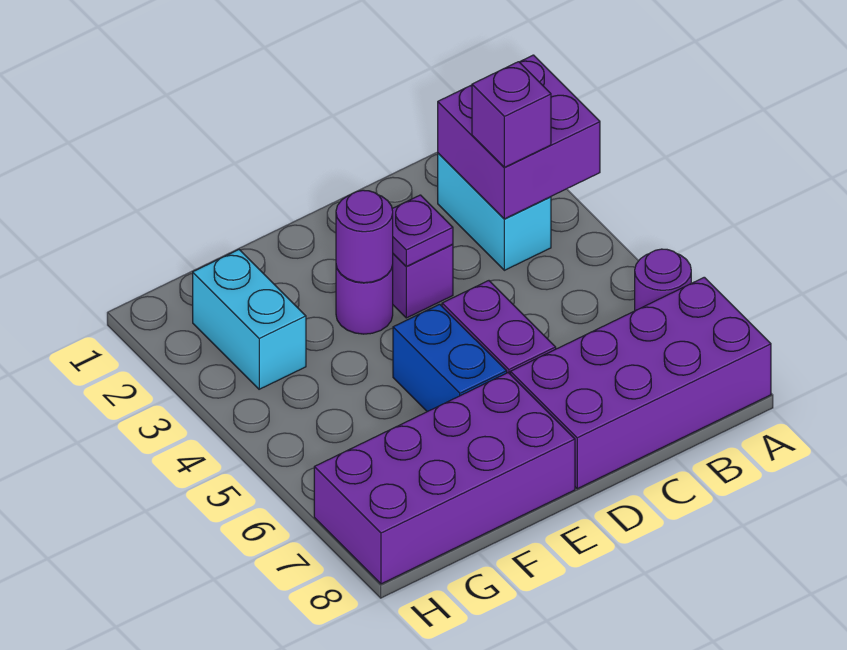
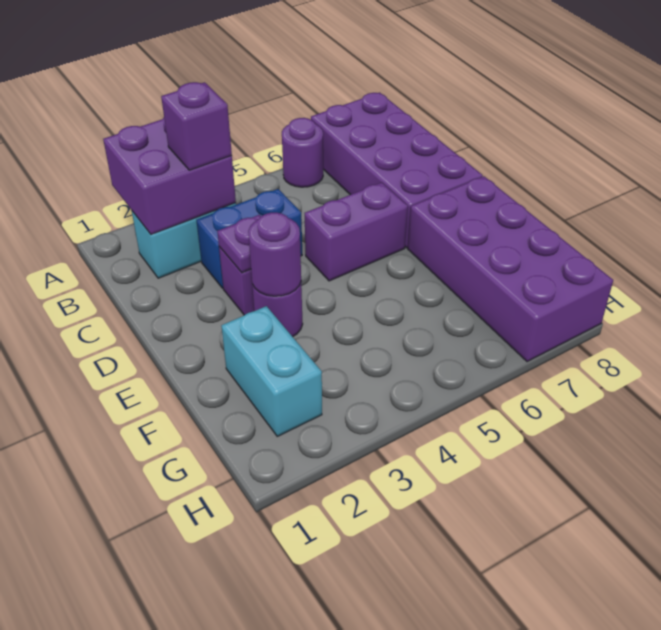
blue 1x2 brick [393,304,507,412] -> blue 1x2 brick moved to [196,189,302,288]
cyan 1x2 brick [193,250,306,389] -> cyan 1x2 brick turned to [221,306,322,436]

